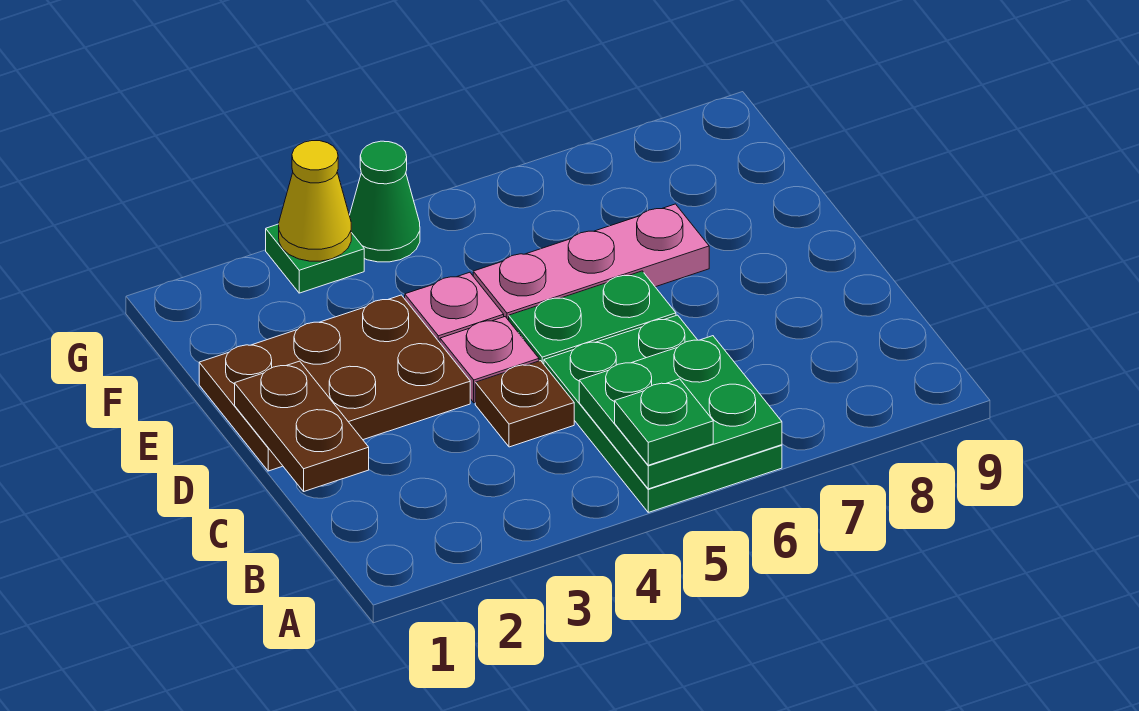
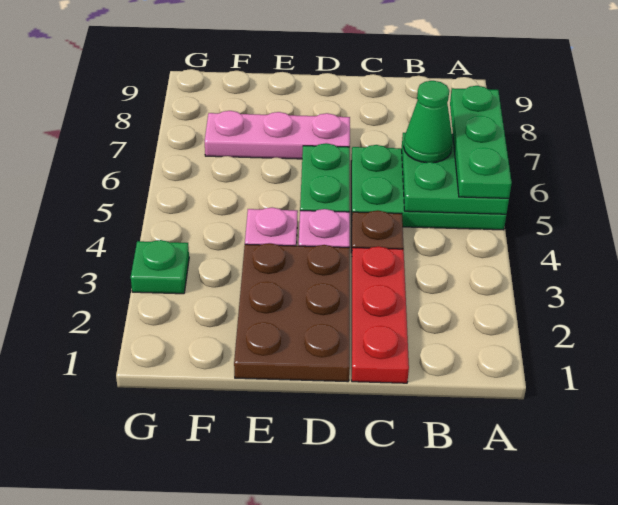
green 1x1 plate [615,379,713,465] -> green 1x3 plate [450,86,512,198]
none -> red 1x3 plate [352,246,409,383]
brown 1x2 plate [235,361,369,491] -> none
pink 1x3 plate [473,204,709,320] -> pink 1x3 plate turned to [205,111,350,159]
yellow 1x1 cone [279,141,351,261] -> none
green 1x1 cone [349,141,420,262] -> green 1x1 cone moved to [404,81,453,163]

